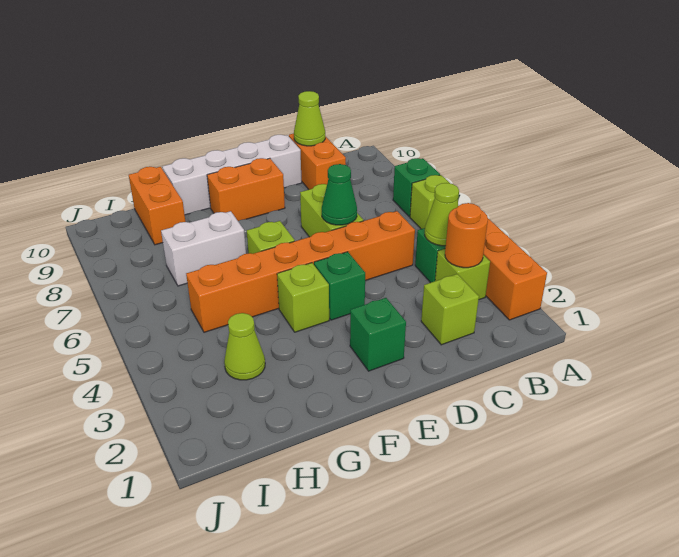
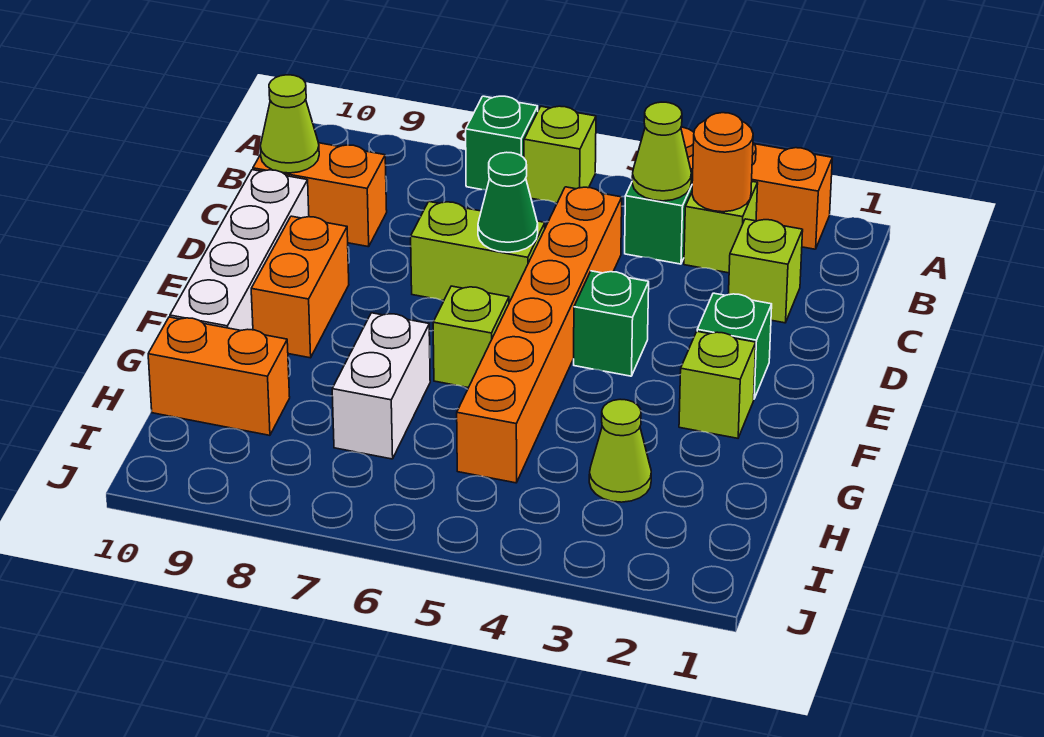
lime 1x1 brick [277,263,329,332] -> lime 1x1 brick moved to [679,331,756,438]

